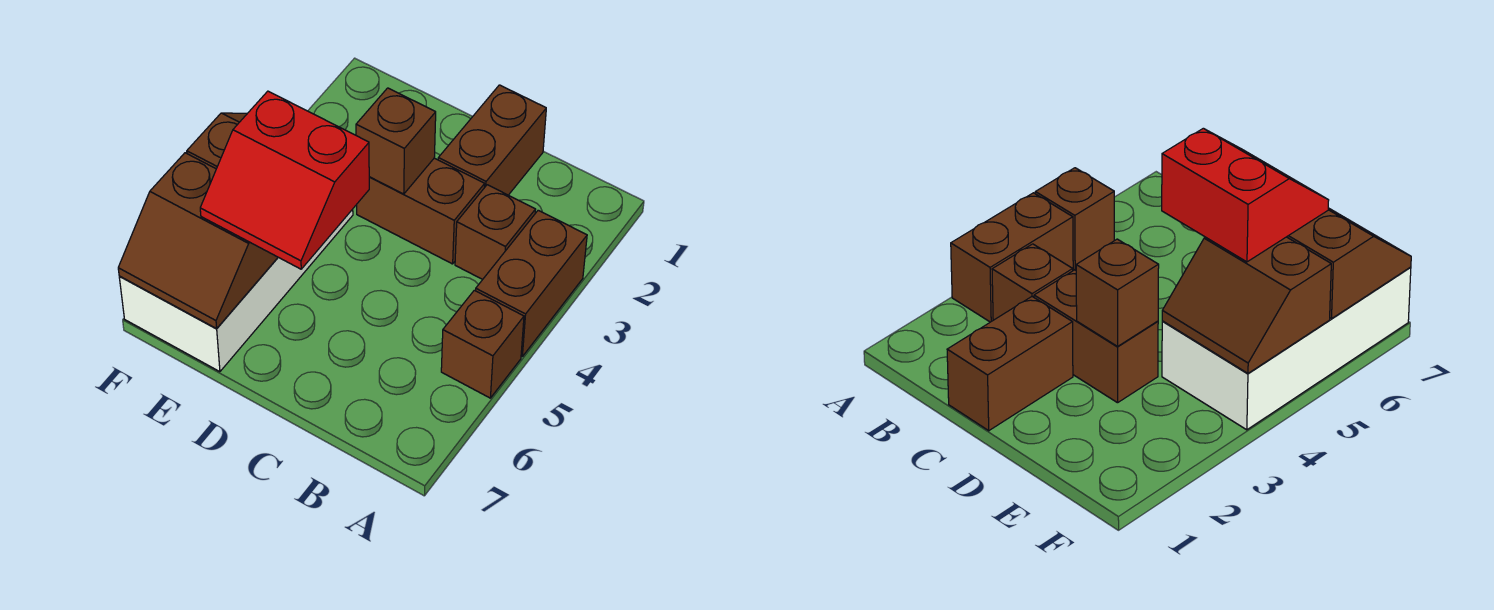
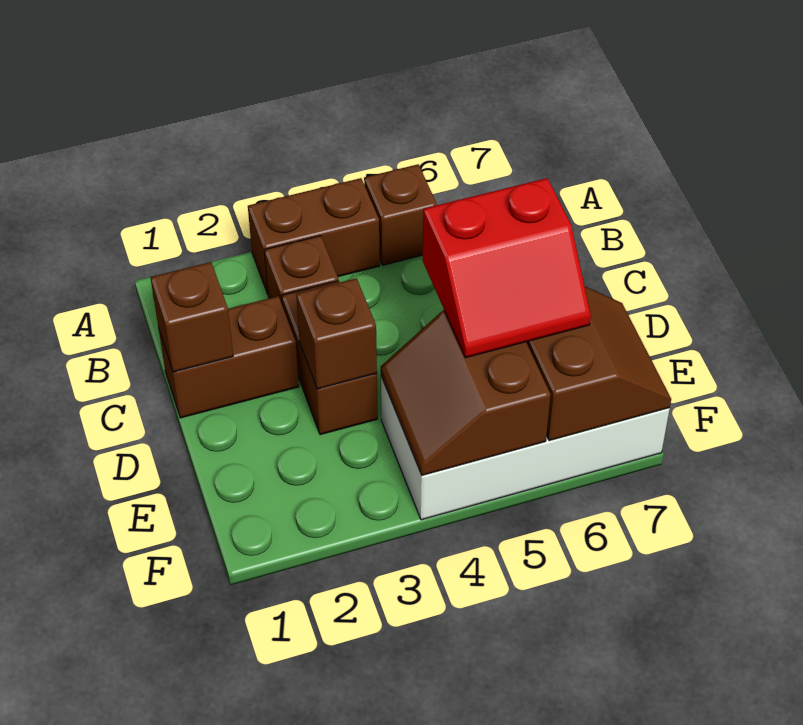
none -> brown 1x1 brick [150,262,233,372]
red 2x2 slope [200,91,369,269] -> red 2x2 slope turned to [423,178,591,358]

